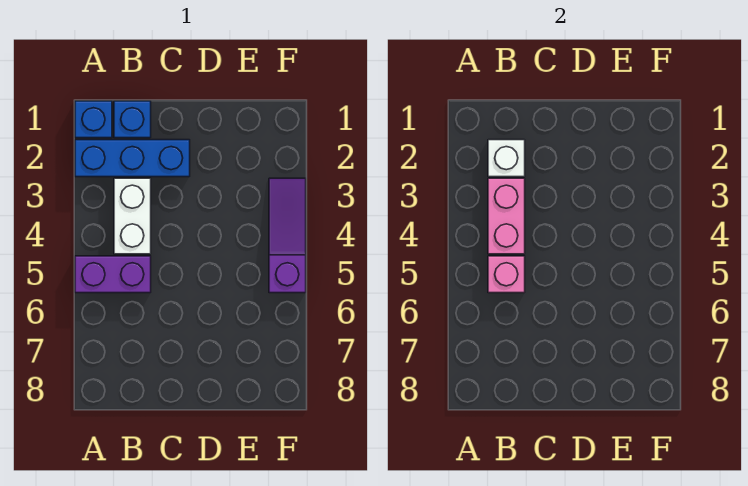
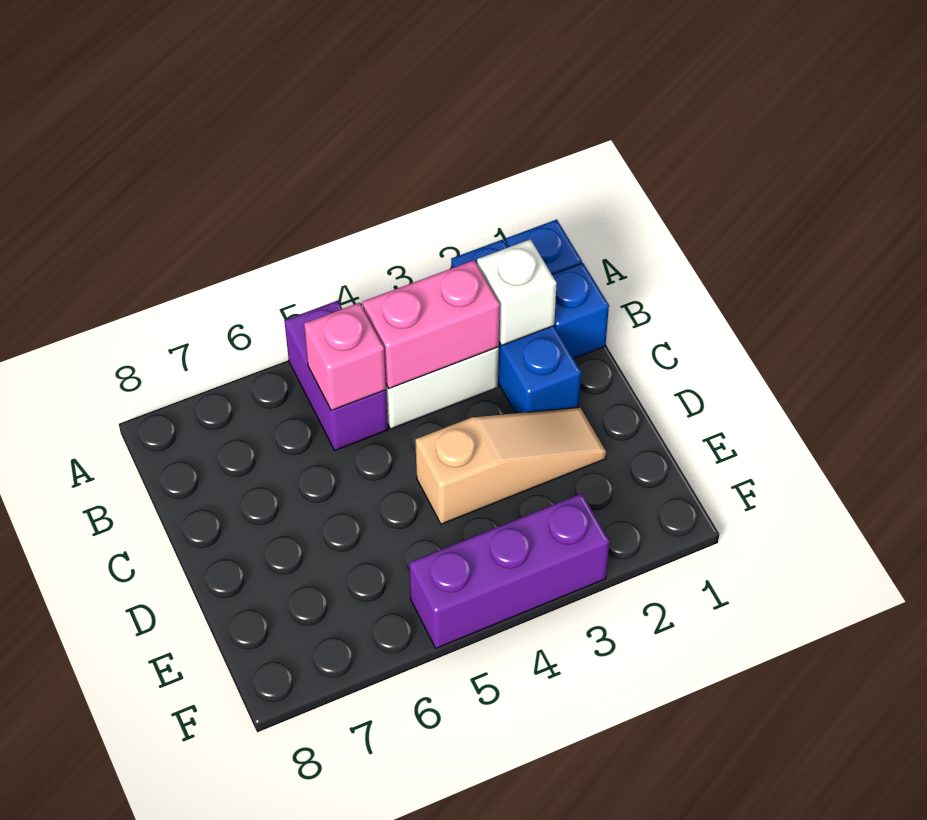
none -> tan 1x3 slope [415,407,606,524]
purple 1x3 slope [269,178,306,293] -> purple 1x3 brick [409,493,609,648]

